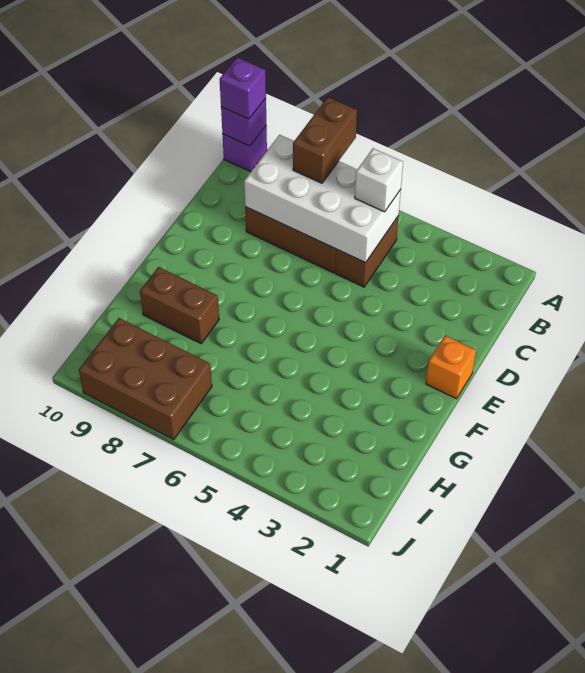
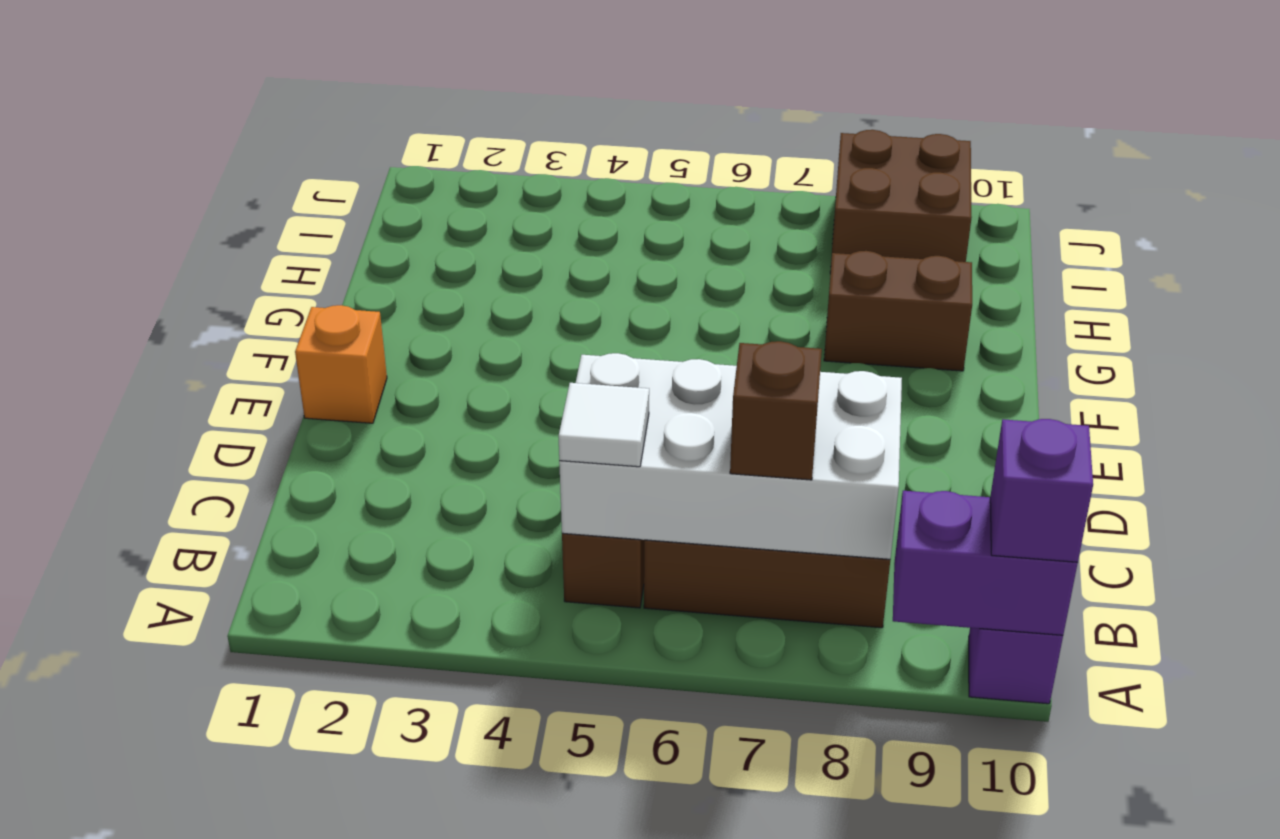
brown 1x2 brick [293,97,357,183] -> brown 1x1 brick [730,341,822,480]
purple 1x1 brick [221,98,266,146] -> purple 1x2 brick [893,491,1078,635]
white 1x1 brick [355,148,403,212] -> white 1x1 tile [559,383,649,467]
brown 2x3 brick [79,318,212,440] -> brown 2x2 brick [830,130,972,274]

